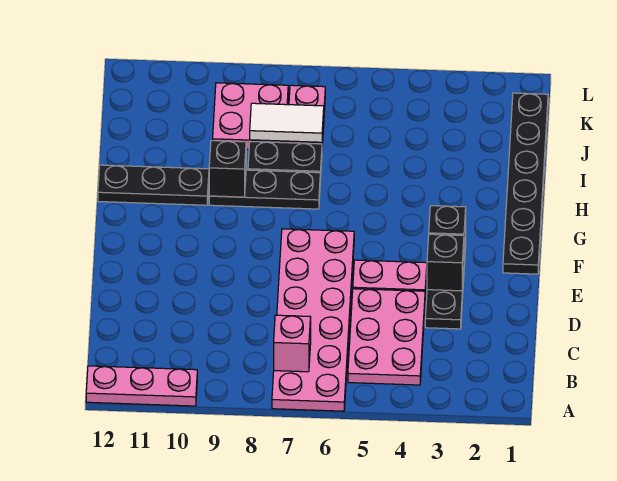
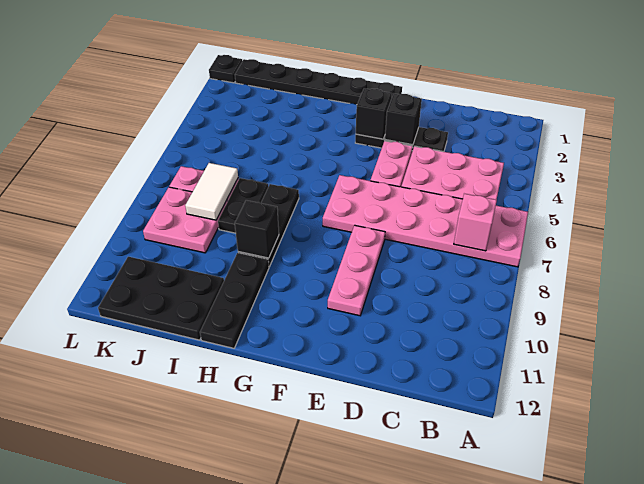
pink 1x3 plate [86,366,197,406] -> pink 1x3 plate moved to [328,225,385,316]
none -> black 2x3 plate [98,257,224,340]
none -> black 1x1 plate [209,55,243,83]

